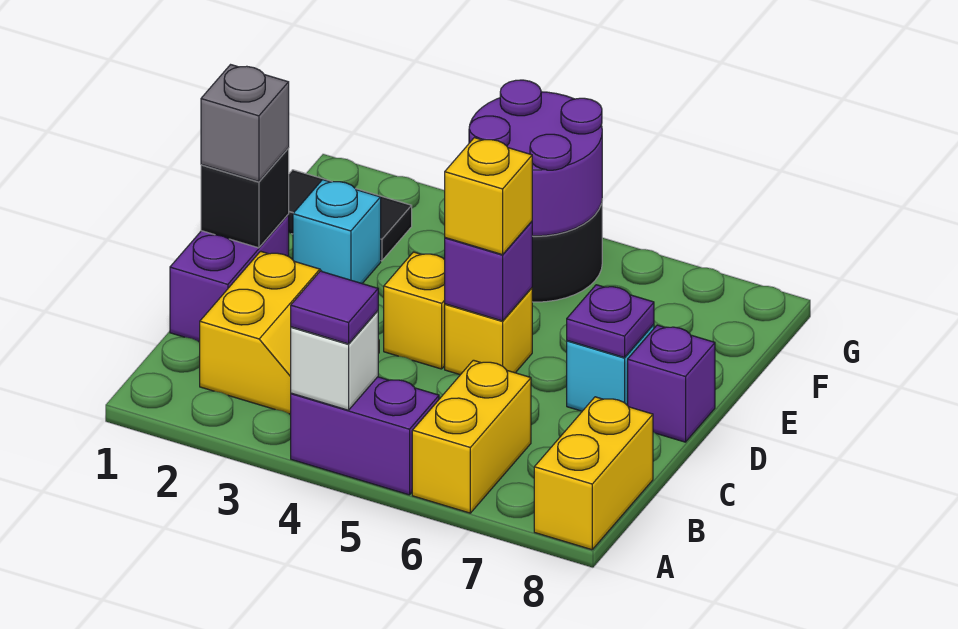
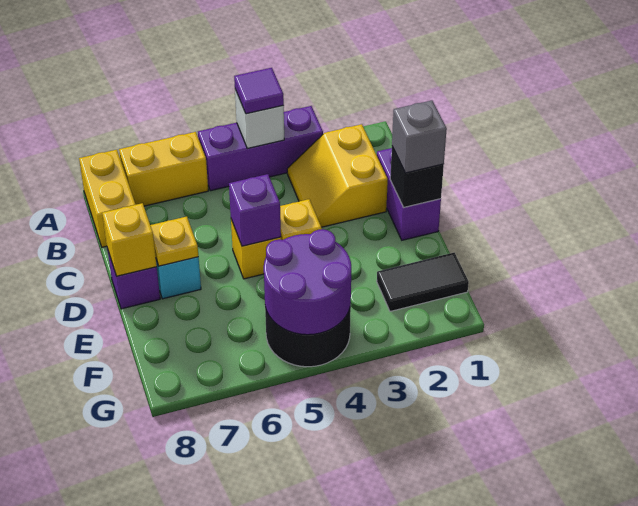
purple 1x2 brick [291,377,439,495] -> purple 1x3 brick [198,106,323,191]
yellow 1x2 brick [412,360,531,513] -> yellow 1x2 brick turned to [119,132,208,206]
yellow 1x1 brick [445,138,532,255] -> yellow 1x1 brick moved to [102,203,157,276]
purple 1x1 plate [567,285,654,358] -> yellow 1x1 plate [150,217,198,266]
cyan 1x1 brick [293,180,381,283] -> none

